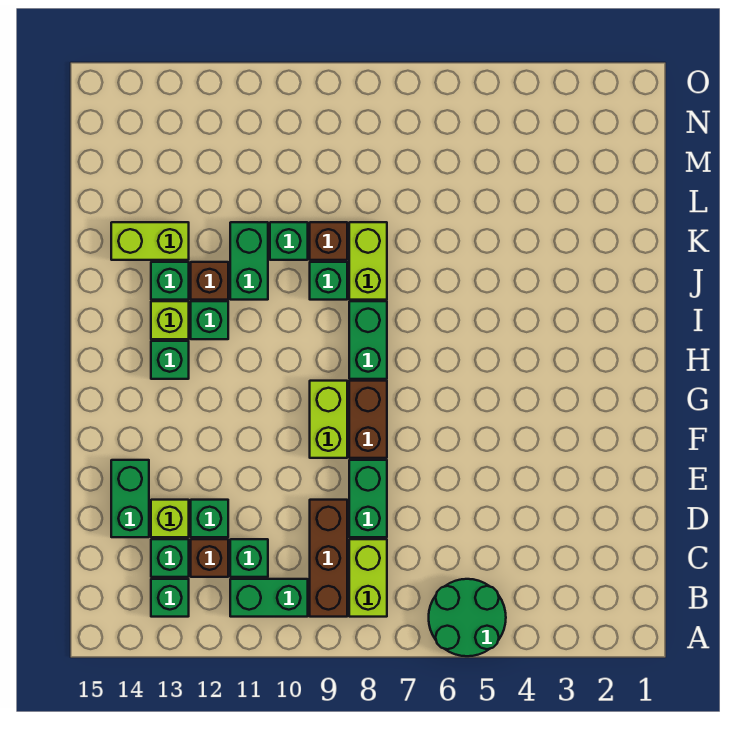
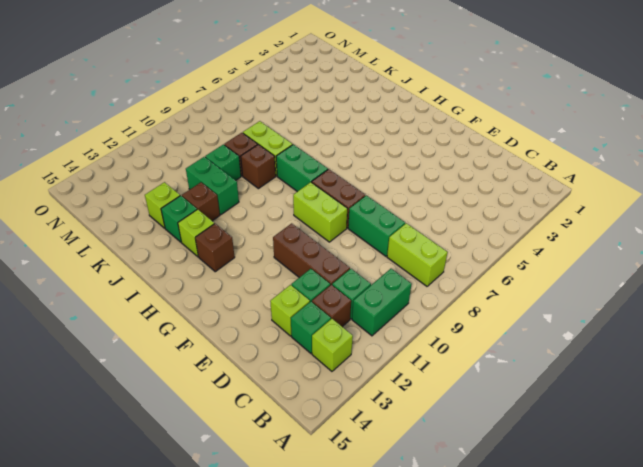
green 2x2 round brick [429,579,506,656] -> none
brown 1x3 brick [310,500,347,617] -> brown 1x3 brick moved to [273,223,350,285]
green 1x1 brick [151,579,189,617] -> lime 1x1 brick [312,319,353,371]
green 1x2 brick [111,460,149,537] -> none
green 1x1 brick [151,341,189,379] -> brown 1x1 brick [195,224,235,272]
green 1x1 brick [191,301,228,339] -> none
green 1x1 brick [310,262,347,300] -> brown 1x1 brick [241,144,276,189]
lime 1x2 brick [111,222,189,260] -> lime 1x1 brick [145,182,180,228]

